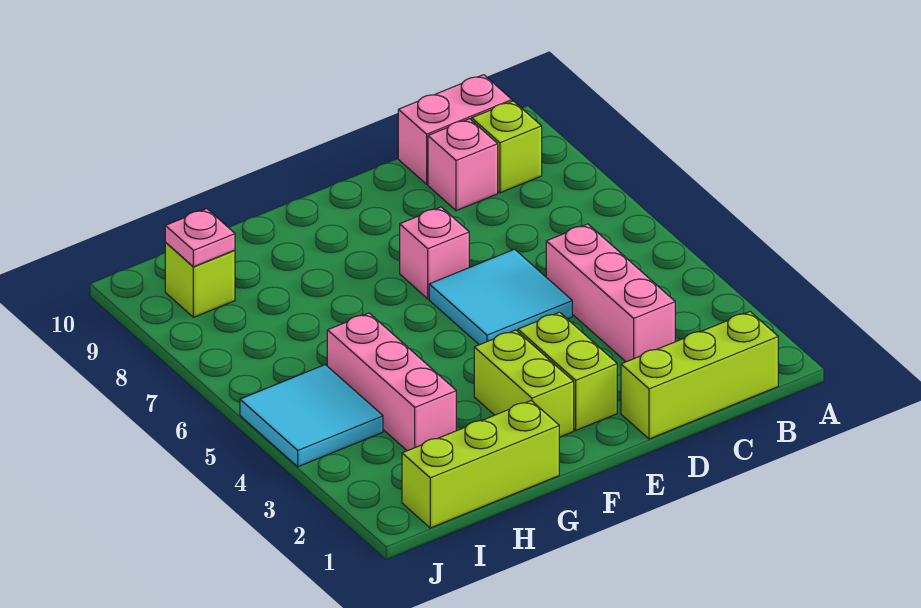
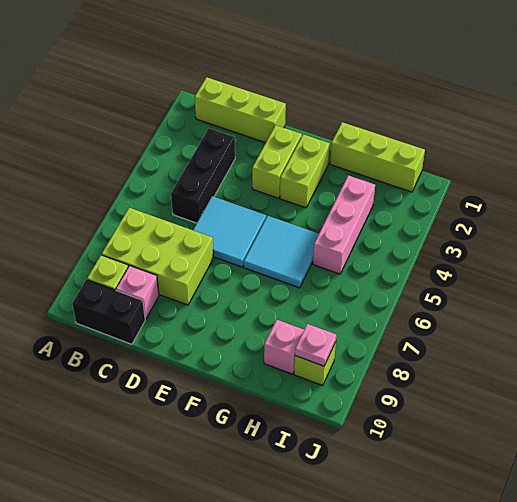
none -> lime 2x3 brick [102,208,213,305]
pink 1x2 brick [398,75,512,184] -> black 1x2 brick [72,280,145,344]
pink 1x3 brick [546,224,675,362] -> black 1x3 brick [171,128,235,223]
pink 1x1 brick [400,207,469,299] -> pink 1x1 brick moved to [264,319,304,374]
cyan 2x2 tile [240,365,383,467] -> cyan 2x2 tile moved to [244,216,319,288]

